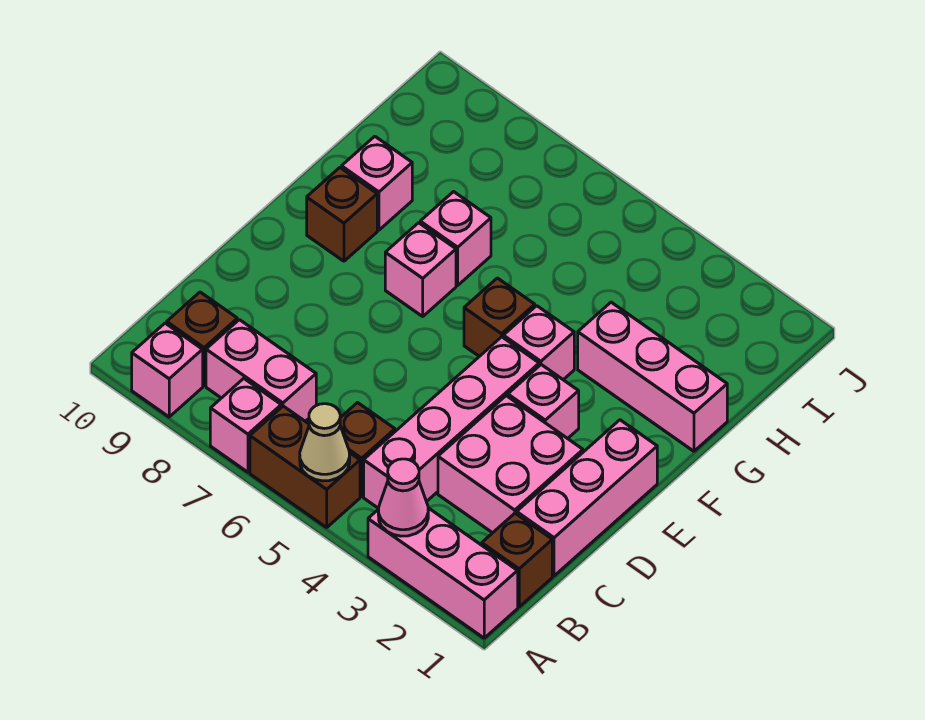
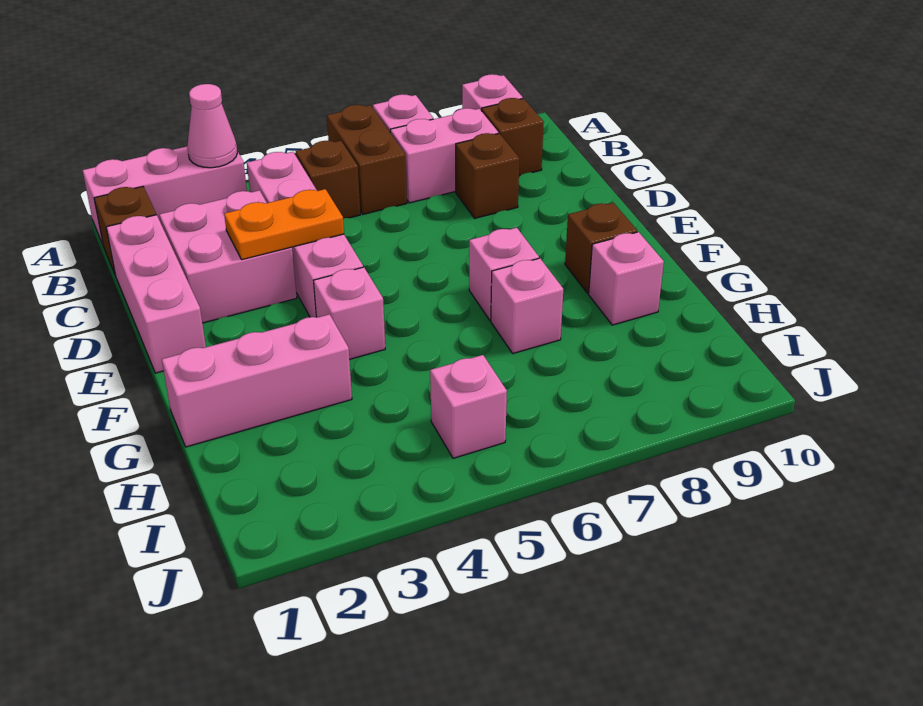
brown 1x2 brick [250,406,360,527] -> brown 1x2 brick turned to [327,105,407,214]
tan 1x1 cone [300,404,350,481] -> none
none -> orange 1x2 plate [224,189,344,260]
pink 1x1 brick [508,365,579,439] -> pink 1x1 brick moved to [430,355,507,458]
brown 1x1 brick [464,278,535,356] -> brown 1x1 brick moved to [456,133,519,218]

